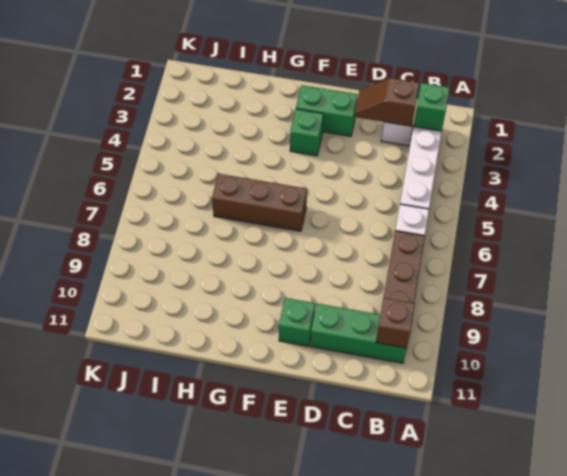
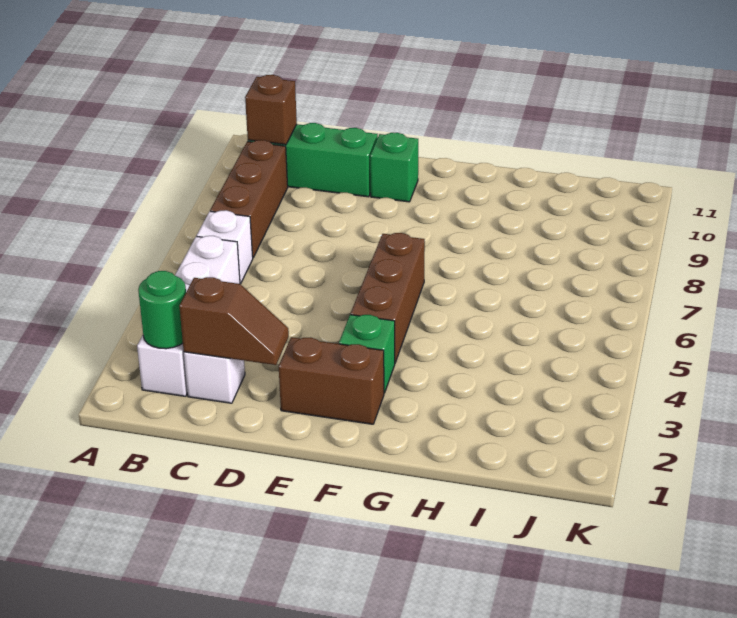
green 1x1 brick [414,83,449,131] -> green 1x1 round brick [138,271,186,349]
green 1x2 brick [296,85,358,136] -> brown 1x2 brick [279,337,384,424]
brown 1x3 brick [212,174,307,231] -> brown 1x3 brick turned to [351,233,425,362]

